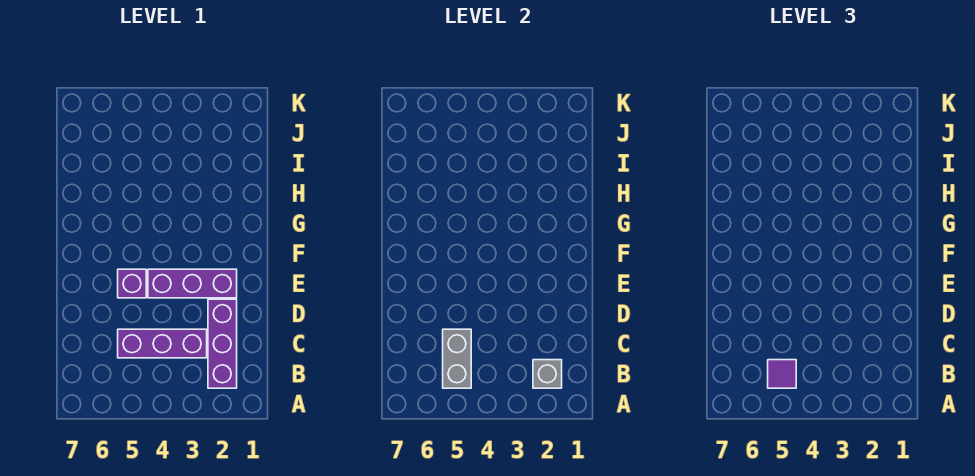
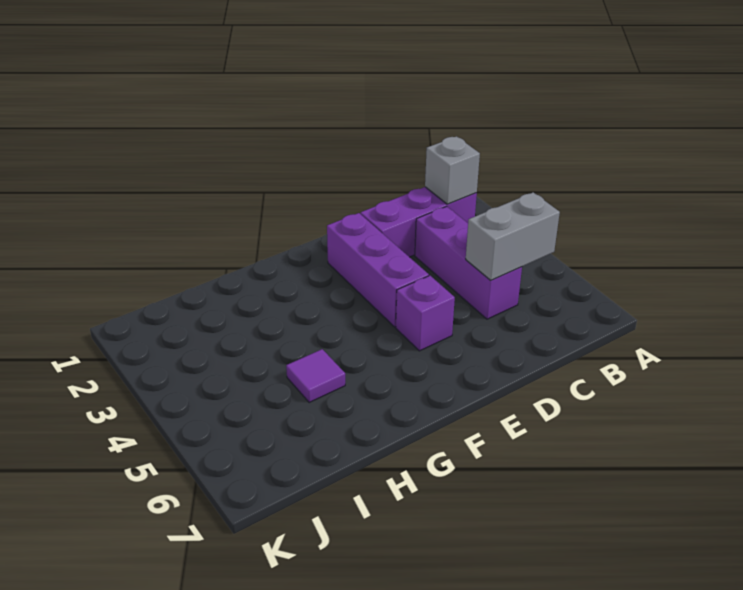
purple 1x1 tile [768,360,796,388] -> purple 1x1 tile moved to [286,349,345,403]

